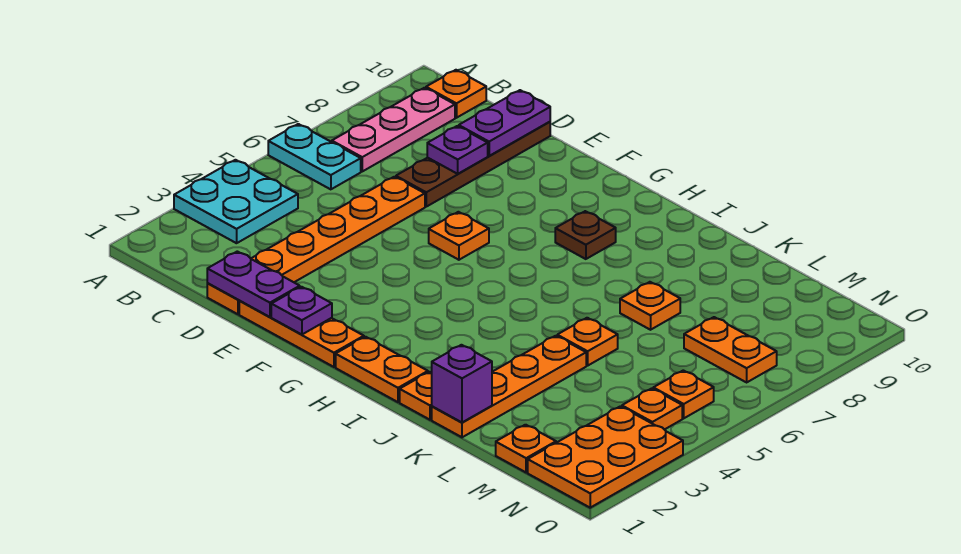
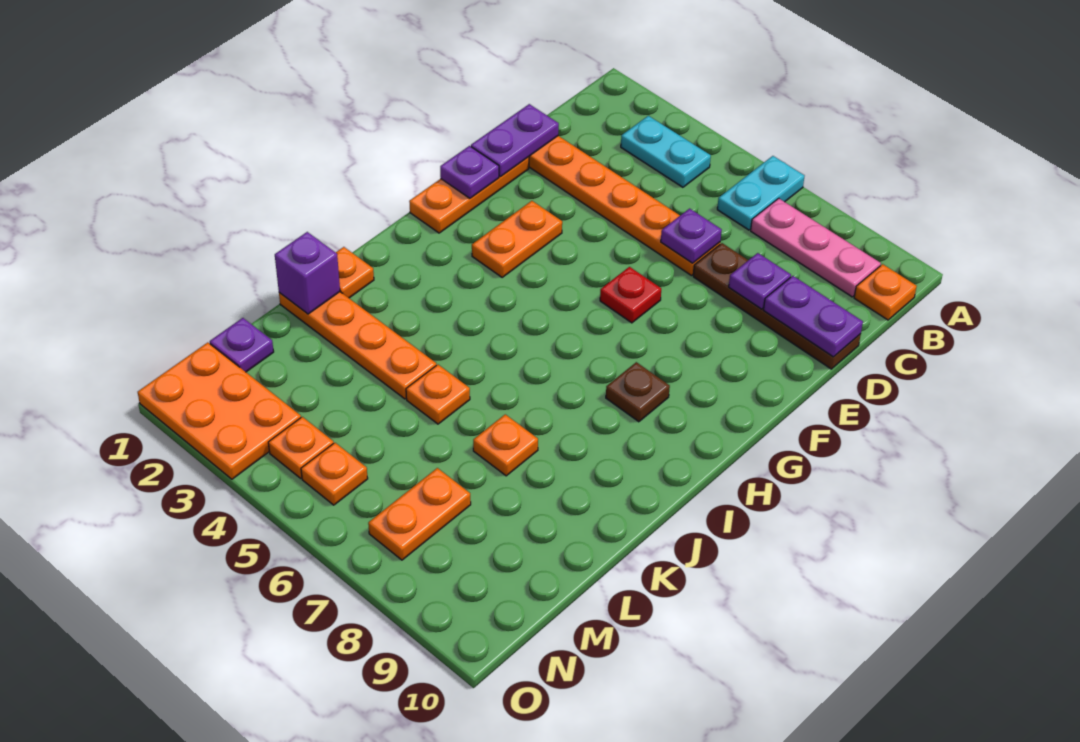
cyan 2x2 plate [174,160,298,243] -> cyan 1x2 plate [621,116,711,187]
none -> purple 1x1 plate [661,209,722,263]
orange 1x1 plate [429,212,489,260] -> red 1x1 plate [600,267,661,323]
orange 1x2 plate [336,337,428,402] -> orange 1x2 plate moved to [472,201,562,277]
orange 1x1 plate [496,425,556,473] -> purple 1x1 plate [210,318,274,372]

